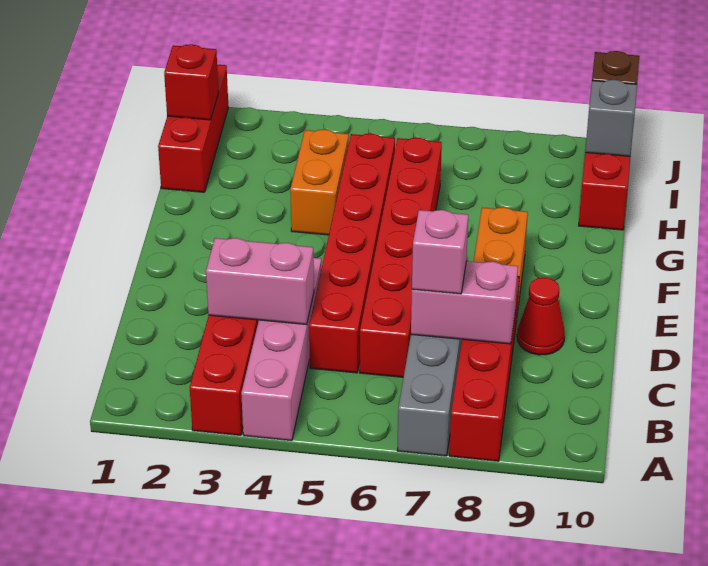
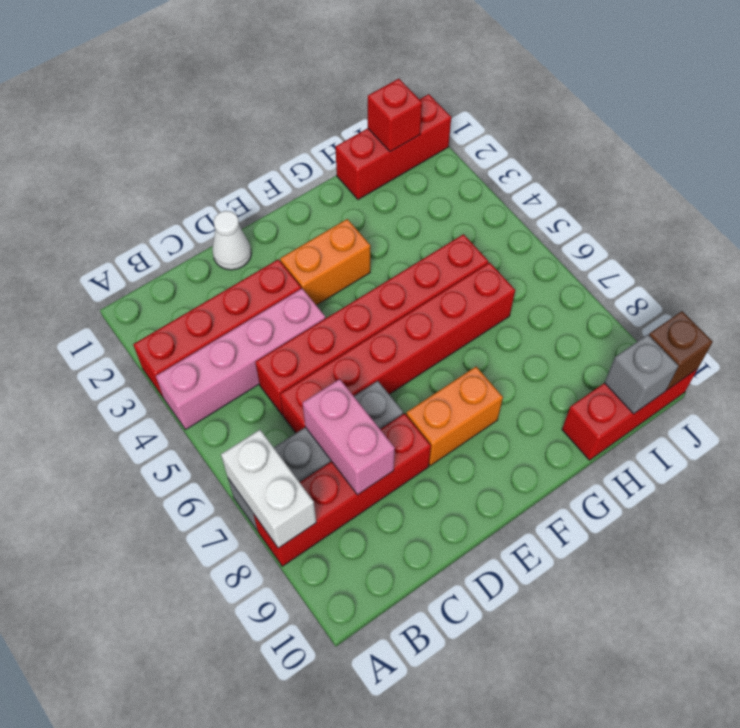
none -> white 1x2 brick [221,430,316,548]
pink 1x2 brick [206,238,314,325] -> none
pink 1x1 brick [412,210,468,294] -> none
none -> white 1x1 cone [212,211,251,270]
red 1x1 cone [517,277,565,355] -> none
orange 1x2 brick [290,129,349,235] -> orange 1x2 brick moved to [280,219,370,305]

